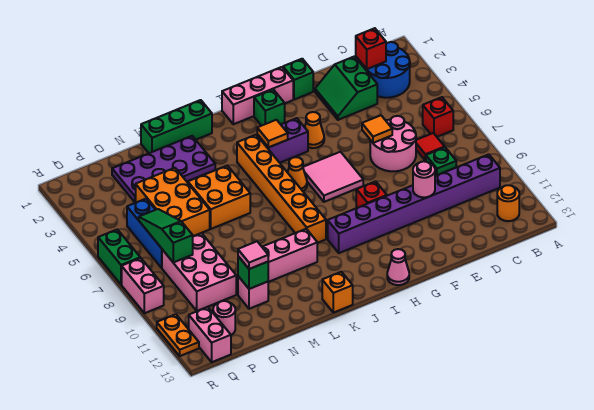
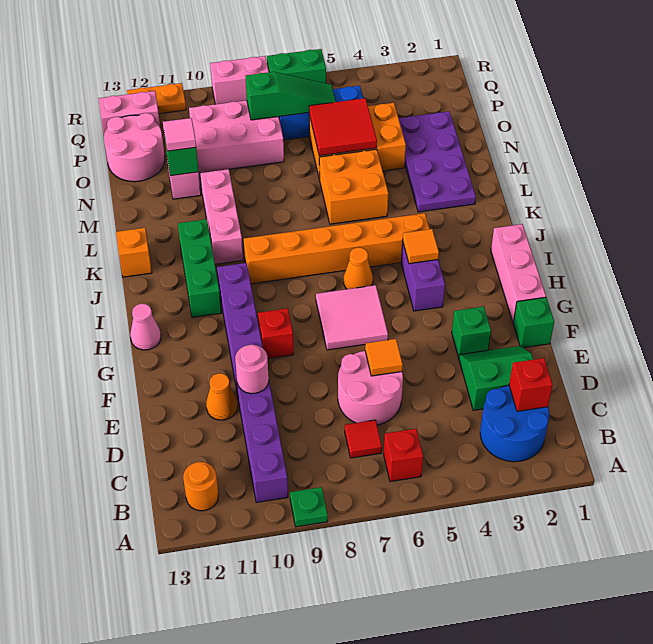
green 1x1 plate [426,147,456,175] -> green 1x1 plate moved to [290,487,328,527]
orange 1x1 cone [305,112,324,148] -> orange 1x1 cone moved to [206,373,237,420]
green 1x1 brick [254,89,285,126] -> green 1x1 brick moved to [452,306,491,357]
green 1x3 brick [141,100,212,153] -> green 1x3 brick moved to [178,219,221,317]
none -> red 2x2 tile [309,98,377,156]
pink 1x1 round brick [213,301,235,335] -> pink 2x2 round brick [104,113,165,182]

